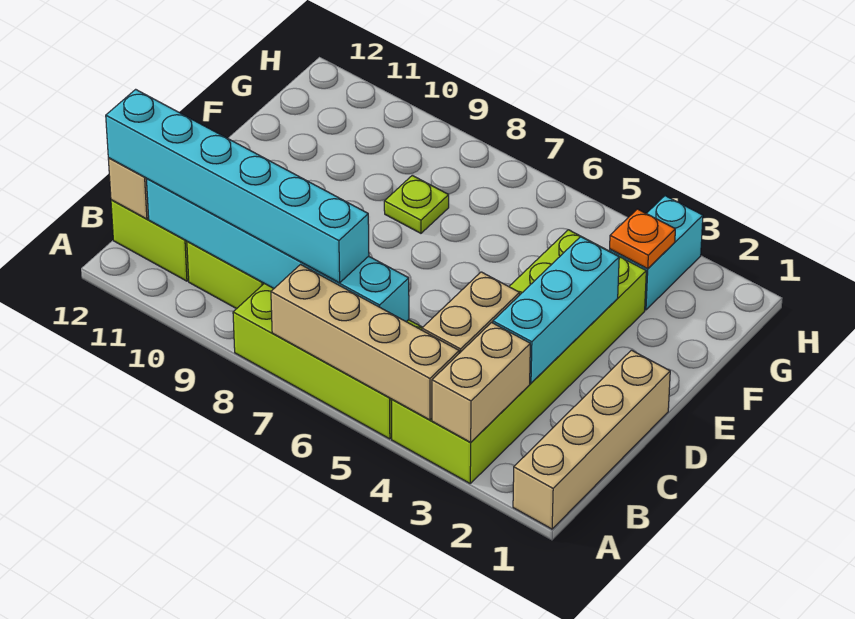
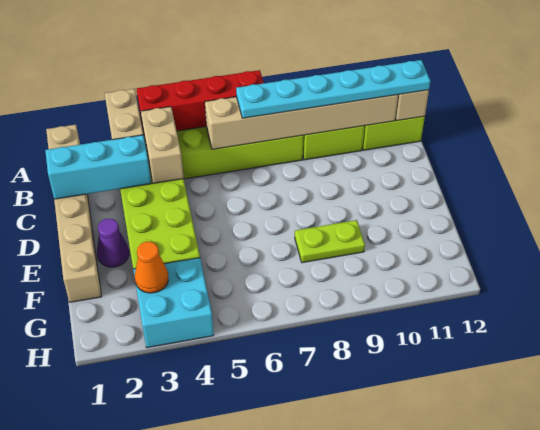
tan 1x4 brick [513,350,670,529] -> tan 1x6 brick [46,125,102,302]
tan 1x4 brick [271,265,459,420] -> red 1x4 brick [137,70,264,134]
cyan 1x6 brick [147,179,409,322] -> tan 1x6 brick [205,95,398,149]
cyan 1x6 brick [106,89,369,283] -> cyan 1x6 plate [236,60,430,118]
cyan 1x3 brick [493,237,619,383] -> cyan 1x3 brick turned to [45,135,151,199]
none -> purple 1x1 cone [97,218,129,267]
lime 1x1 plate [384,175,449,233] -> lime 1x2 plate [295,220,365,263]
cyan 1x2 brick [609,196,703,310] -> cyan 2x2 brick [133,258,214,348]
orange 1x1 plate [610,209,675,269] -> orange 1x1 cone [135,242,168,293]

